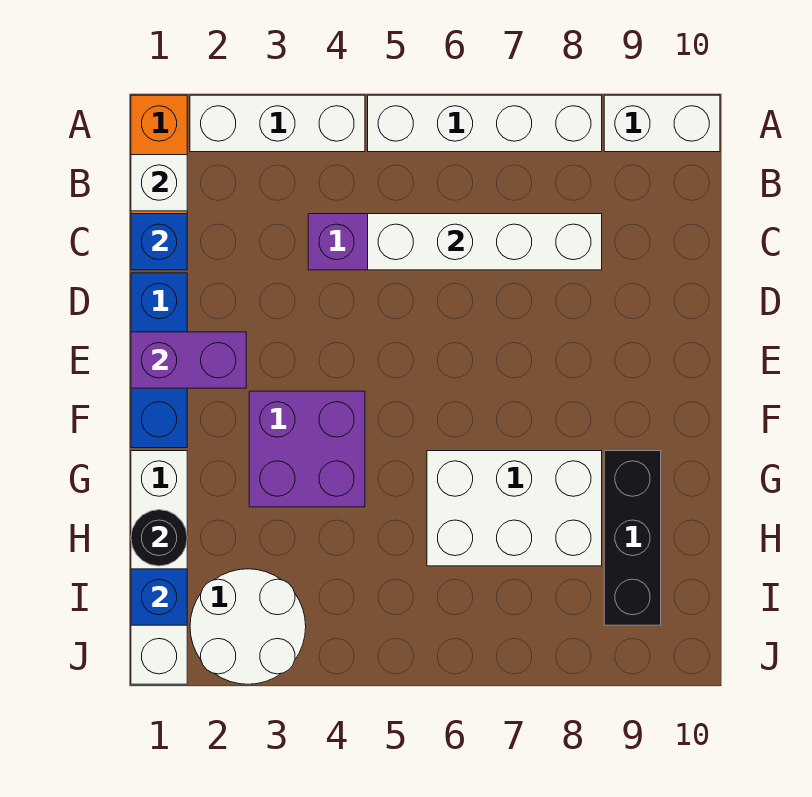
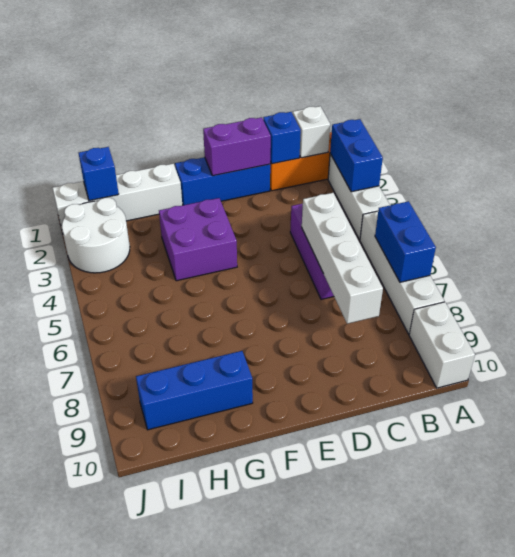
none -> blue 1x2 brick [330,119,383,192]
none -> blue 1x2 brick [375,201,436,282]
purple 1x2 brick [131,332,246,388] -> purple 1x2 brick turned to [203,117,271,176]
white 2x3 brick [427,451,602,566] -> none
black 1x3 brick [604,451,661,625] -> blue 1x3 brick [136,351,253,430]
black 1x1 round brick [131,510,187,566] -> none

